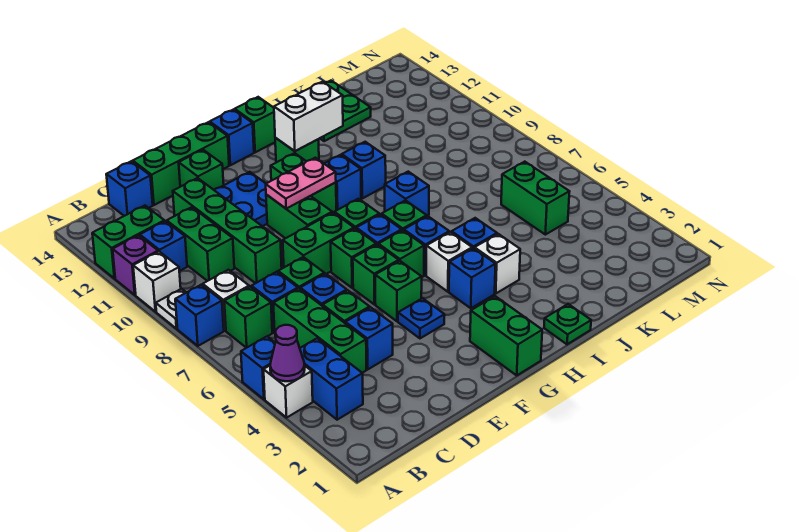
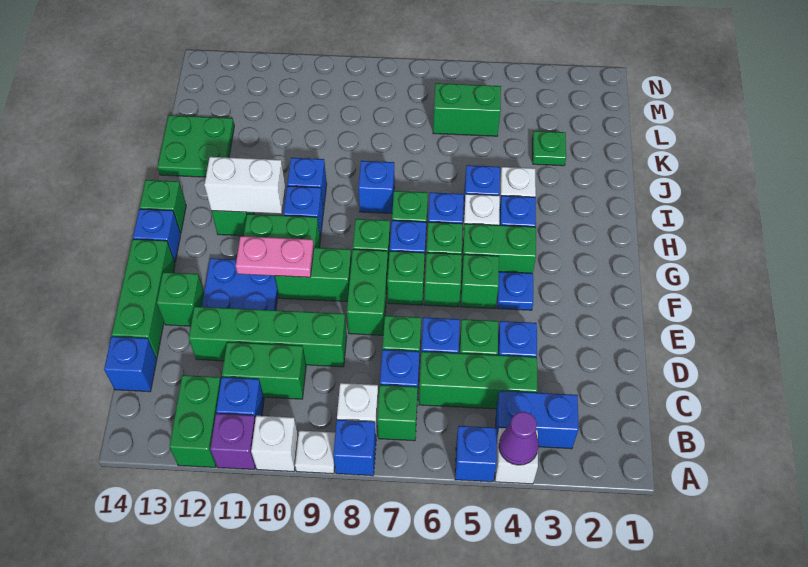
pink 1x2 plate [266,158,336,209] -> pink 1x2 plate turned to [236,236,314,277]
green 1x2 brick [470,296,542,375] -> green 1x2 brick moved to [462,224,536,273]
white 1x2 brick [274,82,343,151] -> white 1x2 brick turned to [204,157,285,214]
green 1x1 plate [544,304,591,344] -> green 1x1 plate moved to [532,131,566,166]

